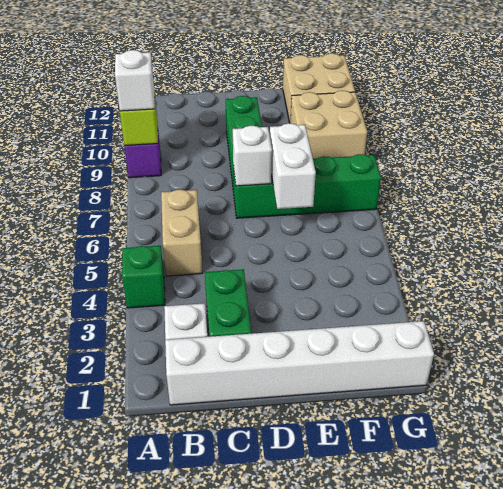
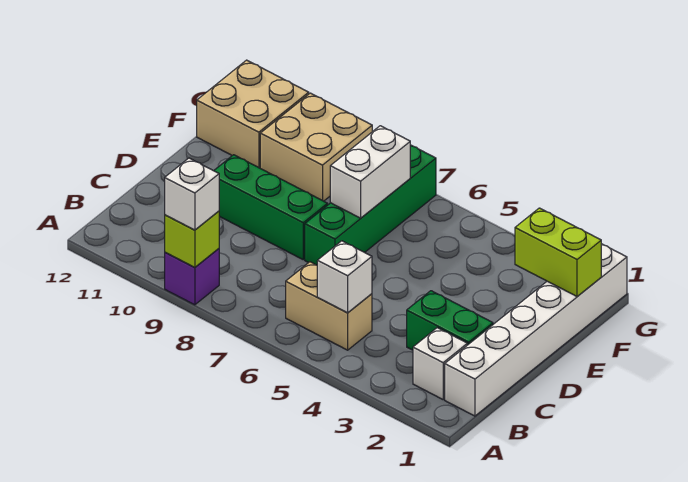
green 1x1 brick [122,246,165,308] -> none
white 1x1 brick [233,126,272,186] -> white 1x1 brick moved to [317,241,372,313]
white 1x2 brick [270,123,316,209] -> white 1x2 brick turned to [330,126,410,218]
none -> lime 1x2 brick [515,208,601,296]

